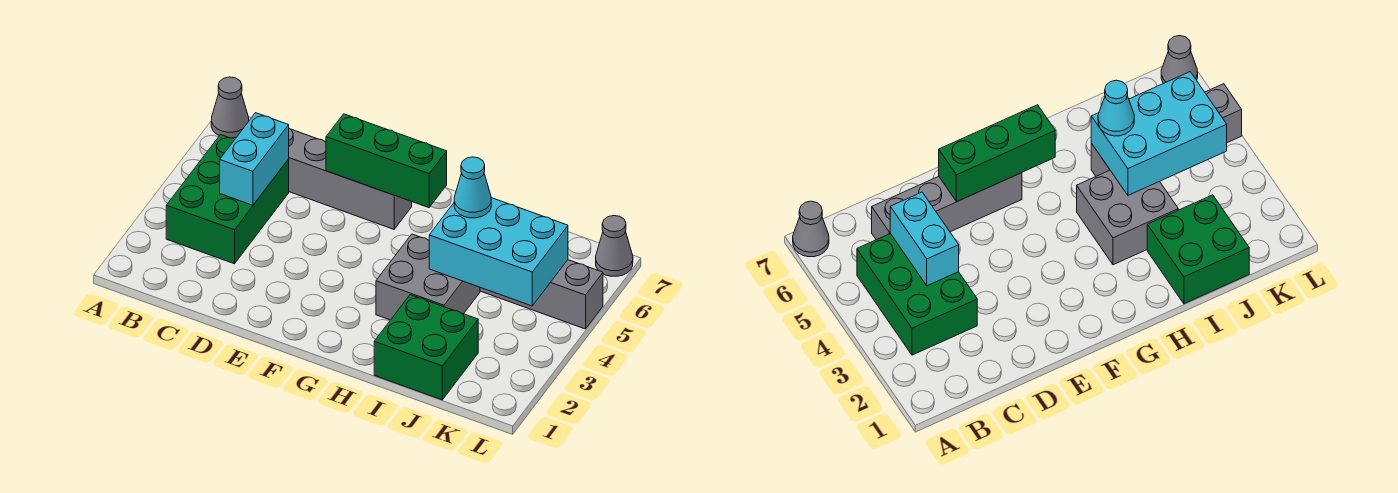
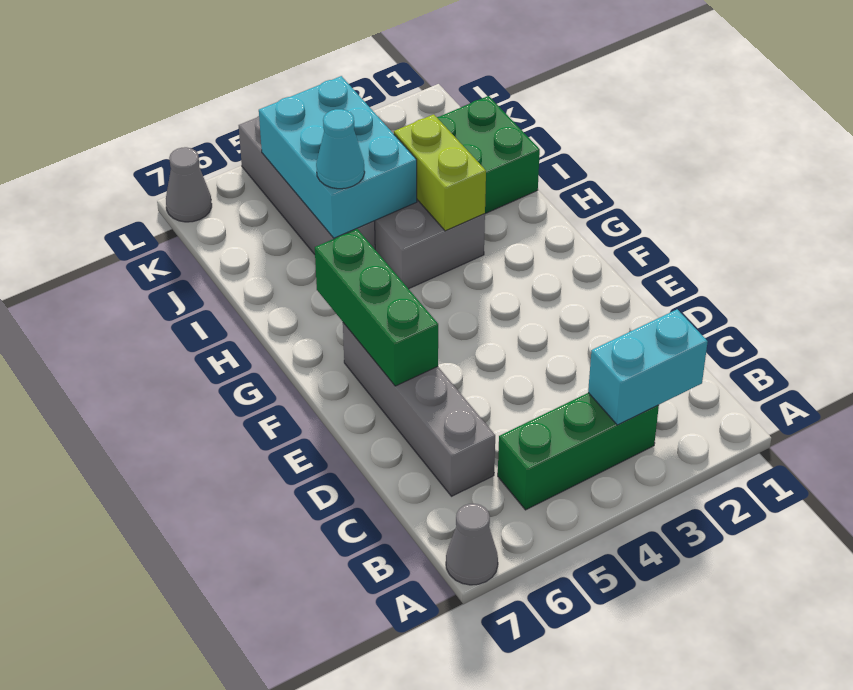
green 2x3 brick [166,135,289,264] -> green 1x3 brick [498,393,659,510]
cyan 1x2 brick [220,113,289,205] -> cyan 1x2 brick moved to [588,309,708,425]
none -> lime 1x2 brick [394,114,486,231]

